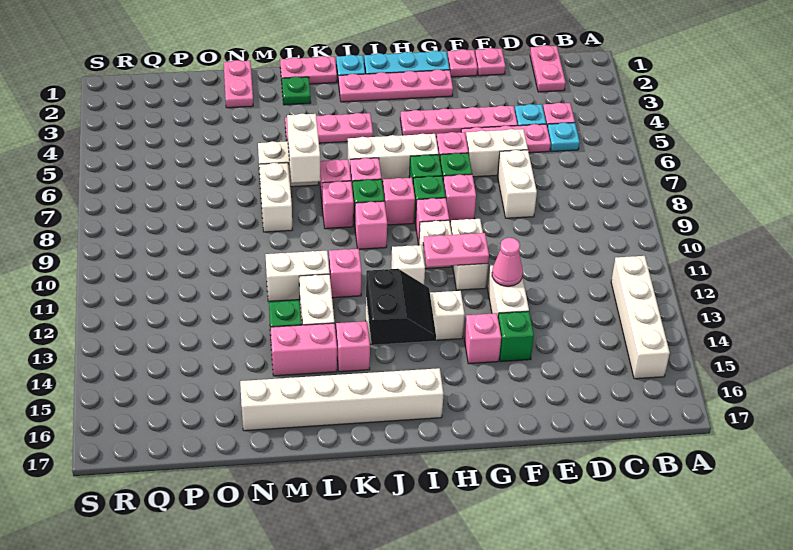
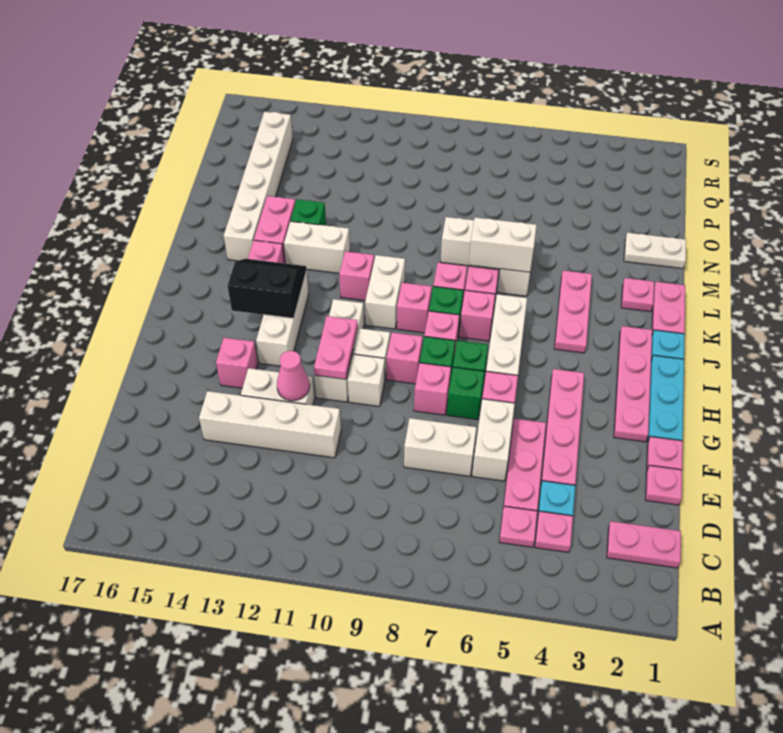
white 1x4 brick [611,256,670,379] -> white 1x4 brick moved to [199,391,341,458]
cyan 1x1 plate [547,123,580,152] -> pink 1x1 plate [499,506,537,547]
green 1x1 brick [498,311,534,362] -> none
black 2x2 slope [366,269,436,345] -> black 2x2 slope turned to [227,259,306,318]
white 1x6 brick [240,368,444,431] -> white 1x6 brick moved to [224,112,293,261]
green 1x1 plate [282,77,311,105] -> pink 1x1 plate [621,278,654,312]
white 1x2 brick [265,251,330,301] -> white 1x2 brick moved to [365,255,405,329]
pink 1x2 plate [224,60,253,108] -> white 1x2 plate [624,233,686,268]

